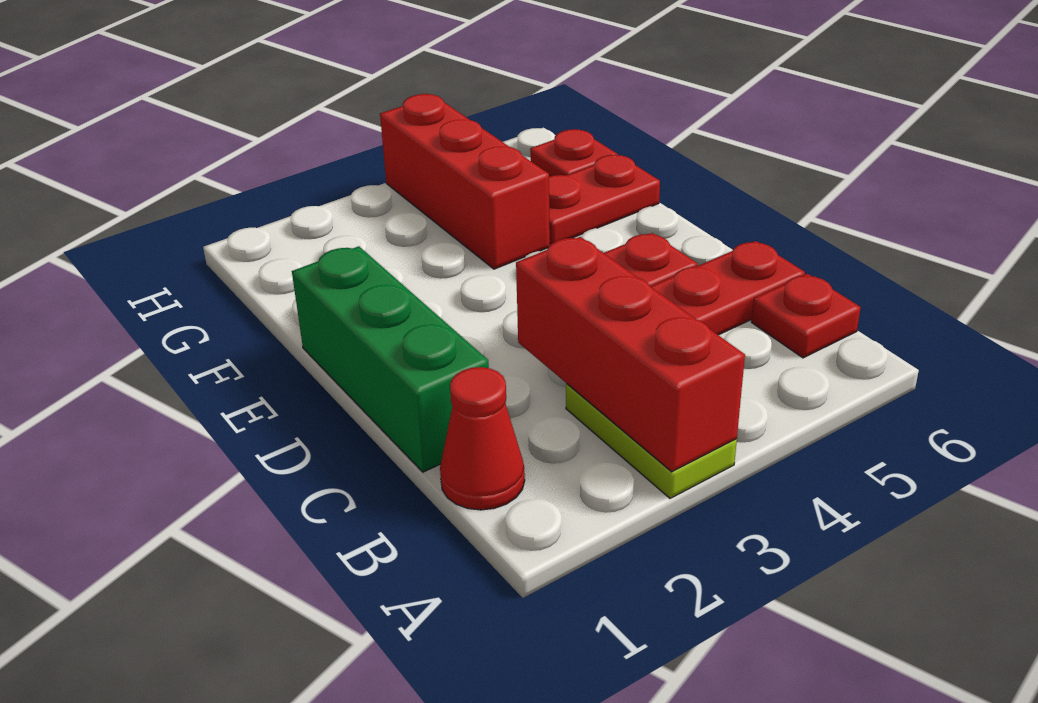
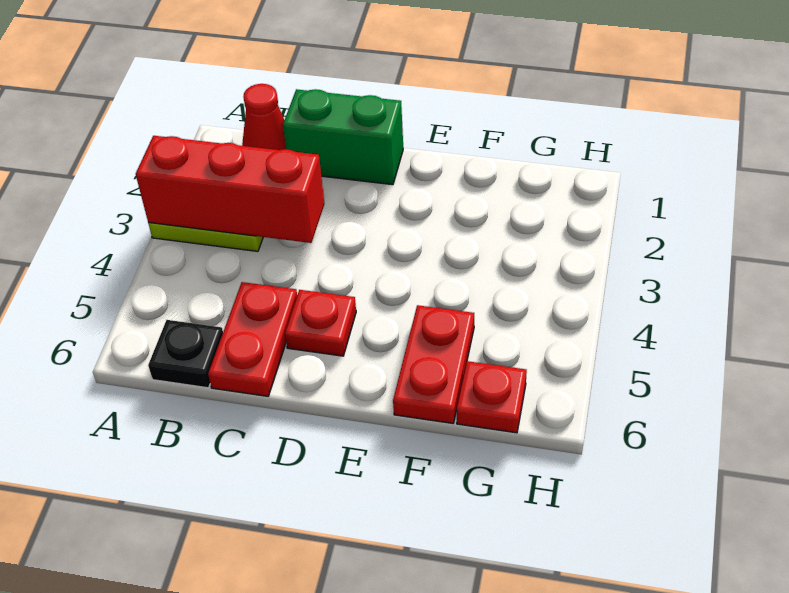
red 1x1 plate [752,274,861,358] -> black 1x1 plate [148,320,223,388]
green 1x3 brick [292,246,489,472] -> green 1x2 brick [283,89,403,185]
red 1x3 brick [380,94,550,269] -> none

